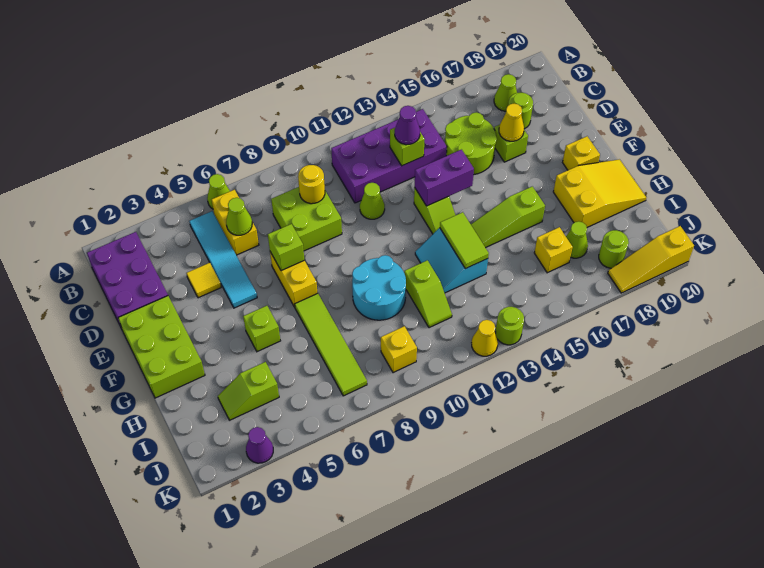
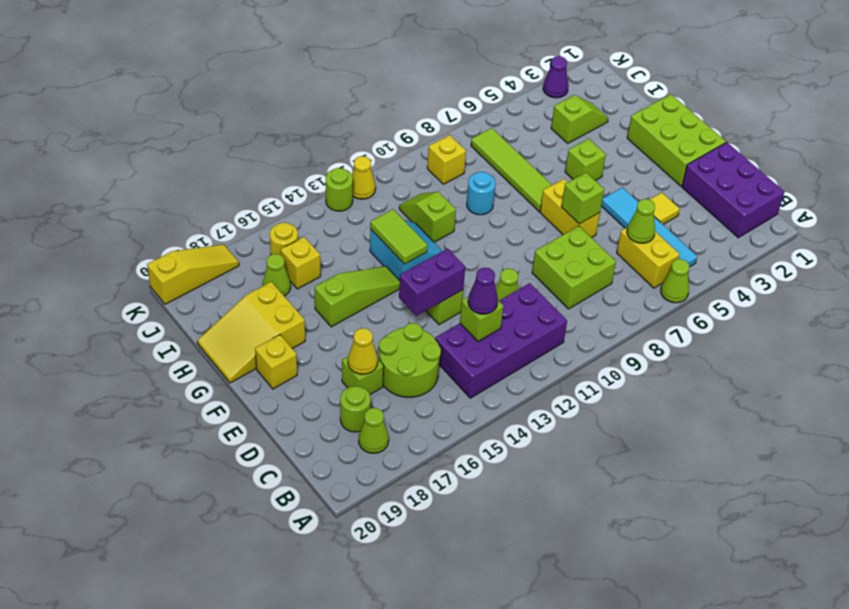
yellow 1x1 round brick [298,165,325,204] -> yellow 1x1 round brick moved to [270,223,298,255]
cyan 2x2 round brick [352,255,406,320] -> cyan 1x1 round brick [467,172,496,215]
lime 1x1 round brick [599,230,629,268] -> none

